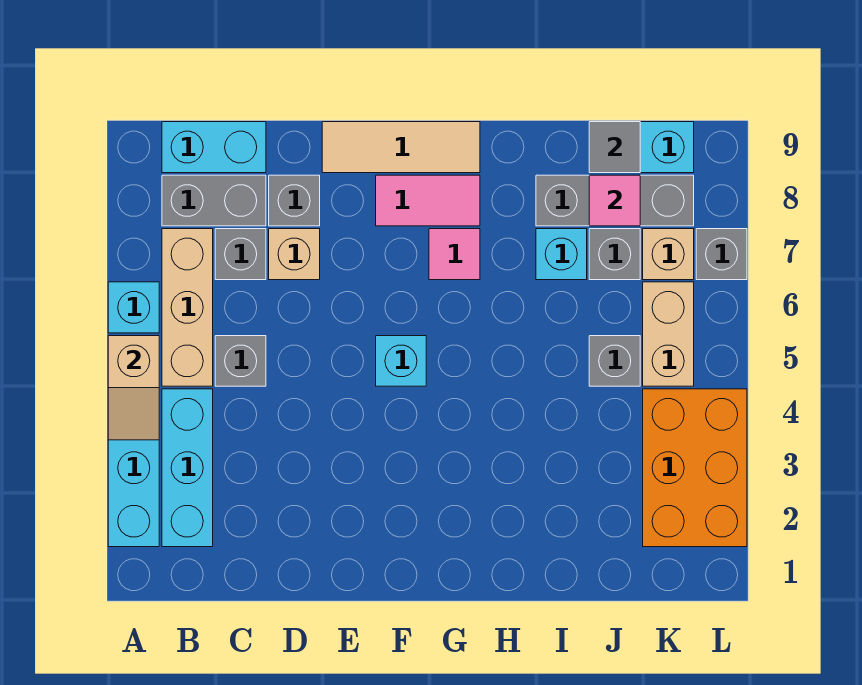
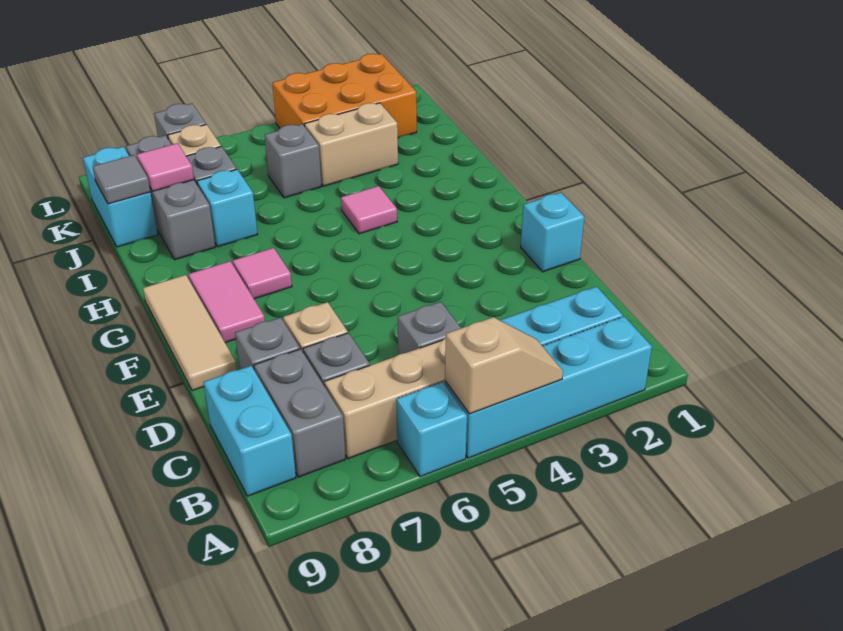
cyan 1x1 brick [376,336,426,386] -> cyan 1x1 brick moved to [521,193,584,272]
none -> pink 1x1 tile [341,186,397,234]
tan 1x2 brick [643,282,694,386] -> tan 1x2 brick moved to [305,103,398,186]

